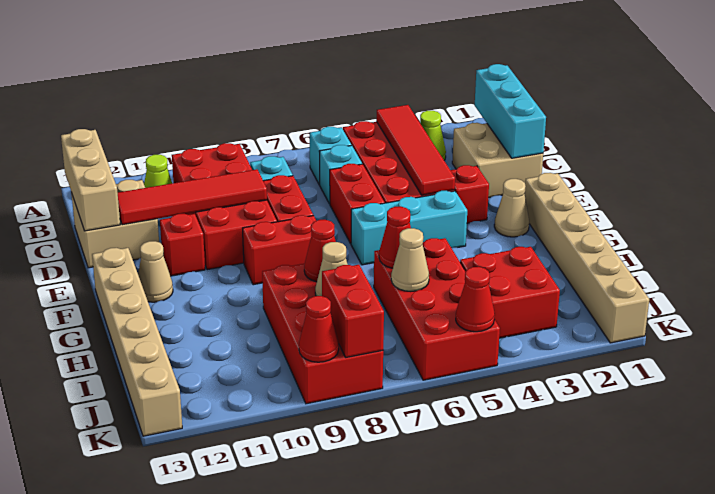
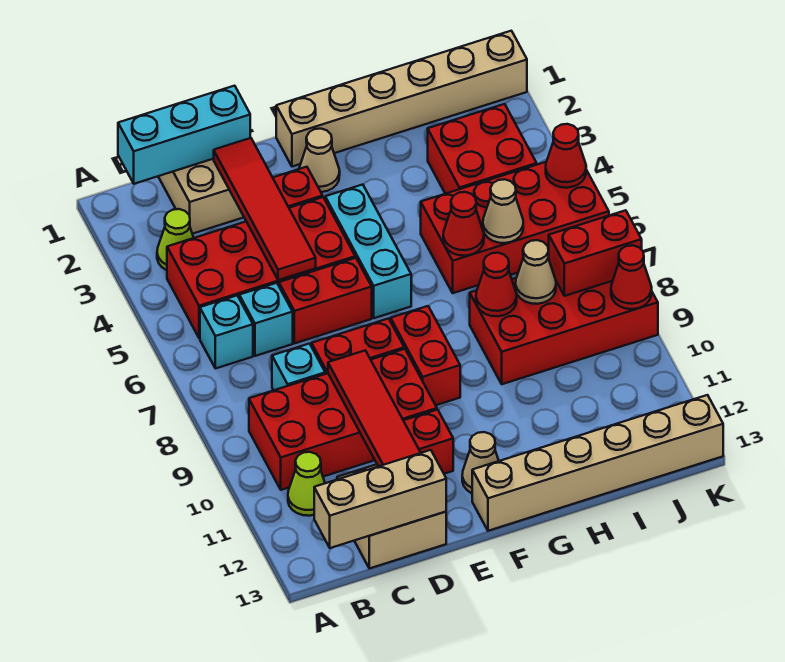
red 1x4 tile [376,105,455,195] -> red 1x4 tile turned to [214,138,316,280]

